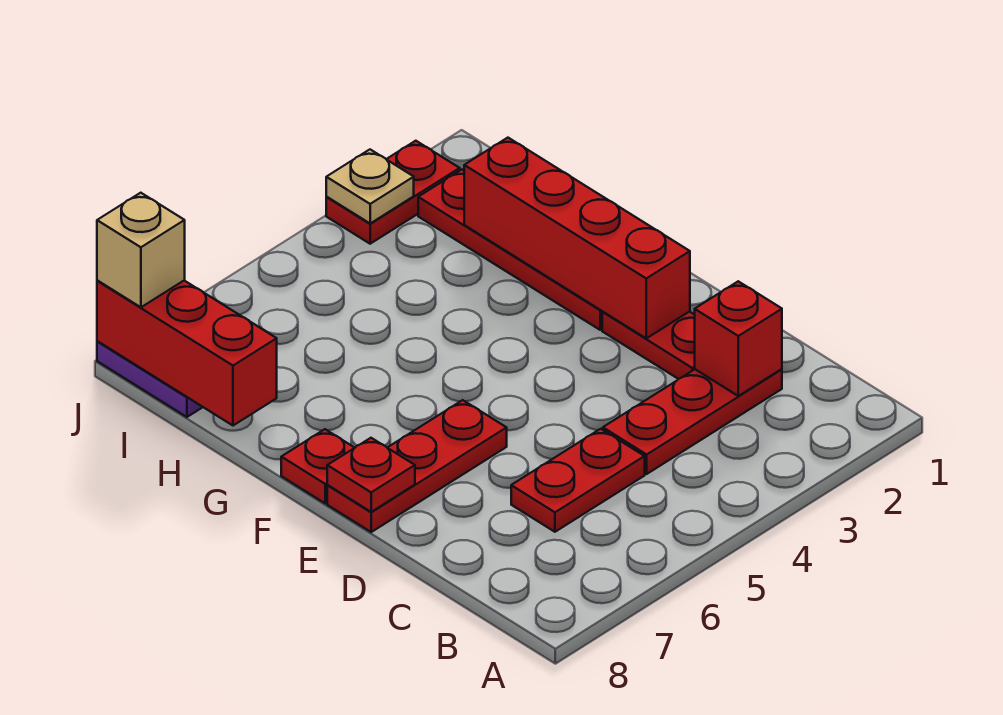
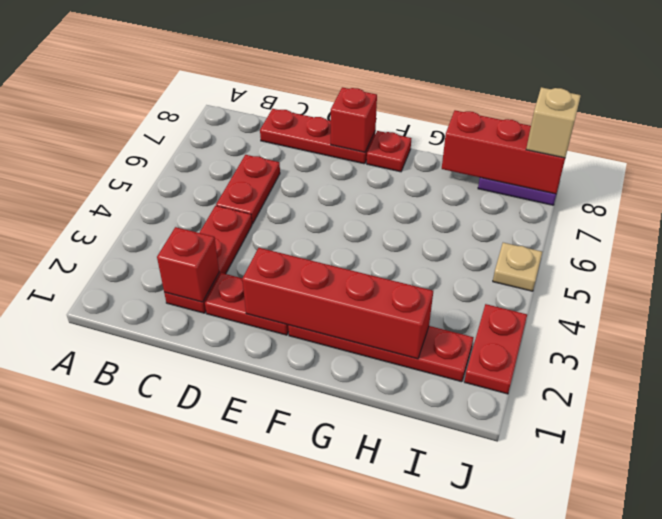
red 1x3 plate [327,400,507,532] -> red 1x3 plate turned to [260,109,375,164]
red 1x1 plate [327,438,415,512] -> red 1x1 brick [331,87,377,152]
tan 1x1 plate [326,150,414,223] -> tan 1x1 plate moved to [493,243,542,291]

